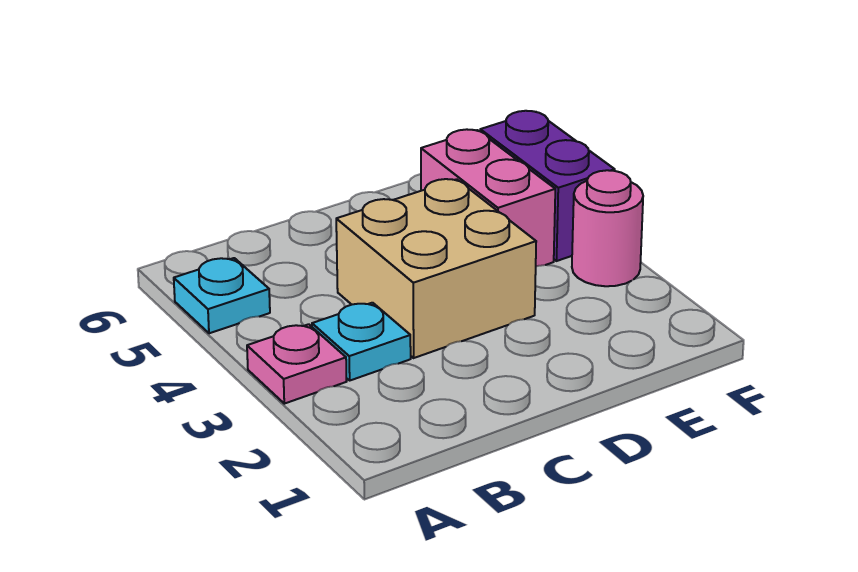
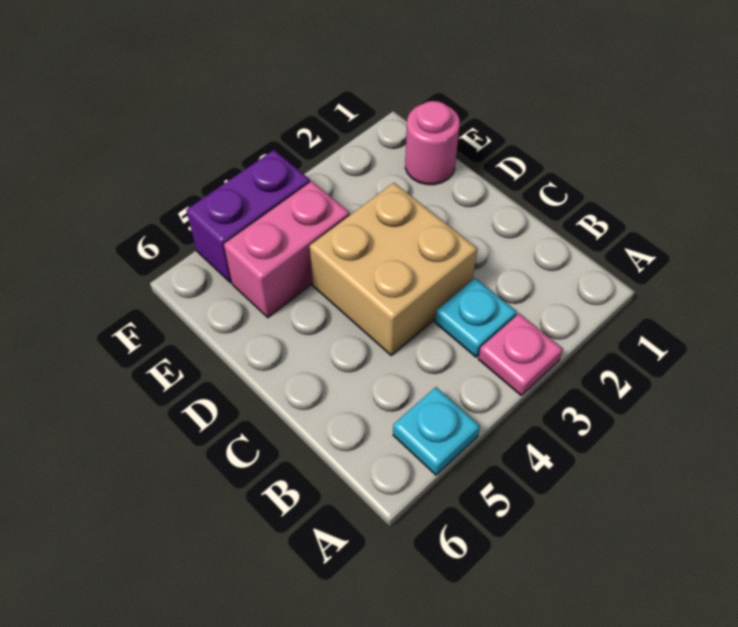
pink 1x1 round brick [572,170,643,286] -> pink 1x1 round brick moved to [405,101,460,185]

